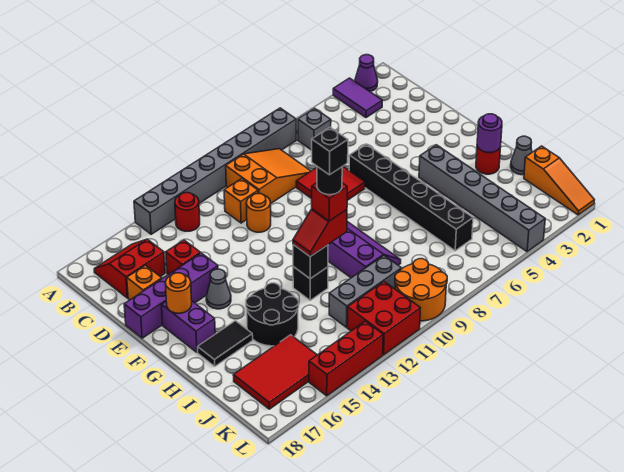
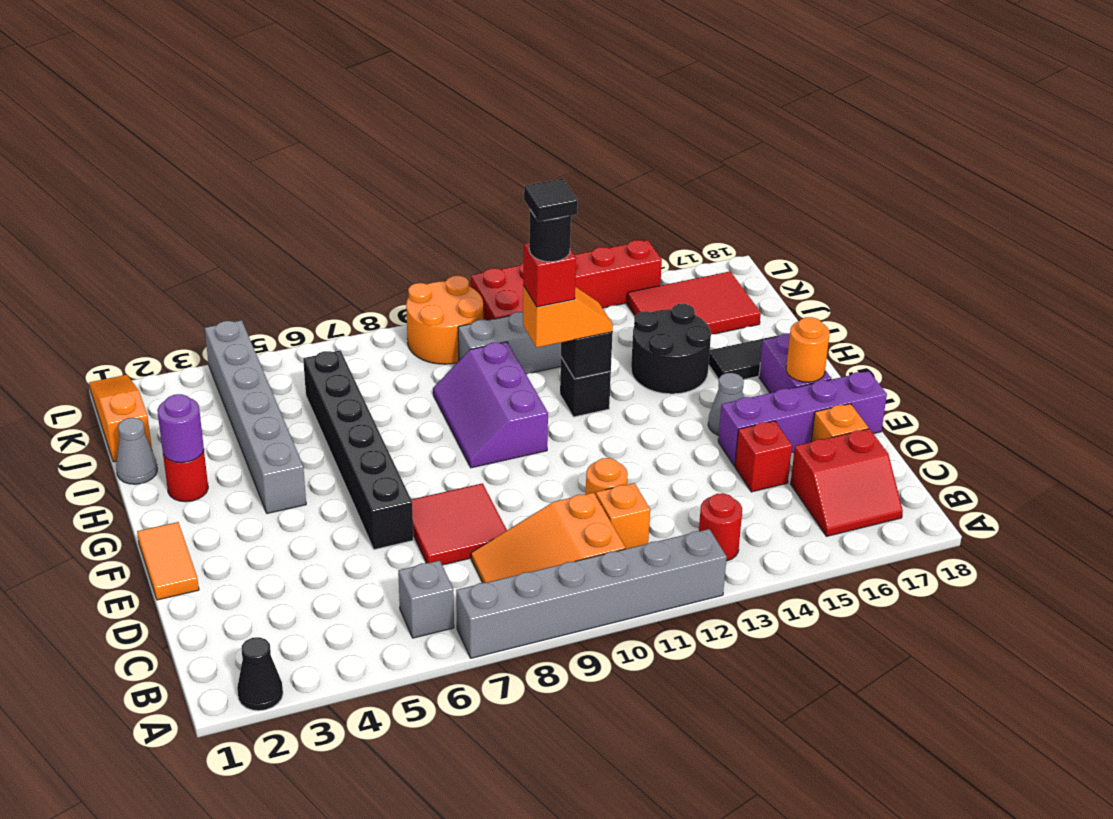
purple 1x1 cone [355,55,378,92] -> black 1x1 cone [237,637,283,711]
purple 1x2 tile [333,78,382,118] -> none
grey 1x8 brick [134,108,296,234] -> grey 1x6 brick [456,529,727,658]
none -> orange 1x2 tile [137,522,199,600]
red 1x2 slope [293,209,347,256] -> orange 1x2 slope [523,285,613,348]
black 1x1 brick [312,127,348,175] -> black 1x1 tile [524,179,578,222]

